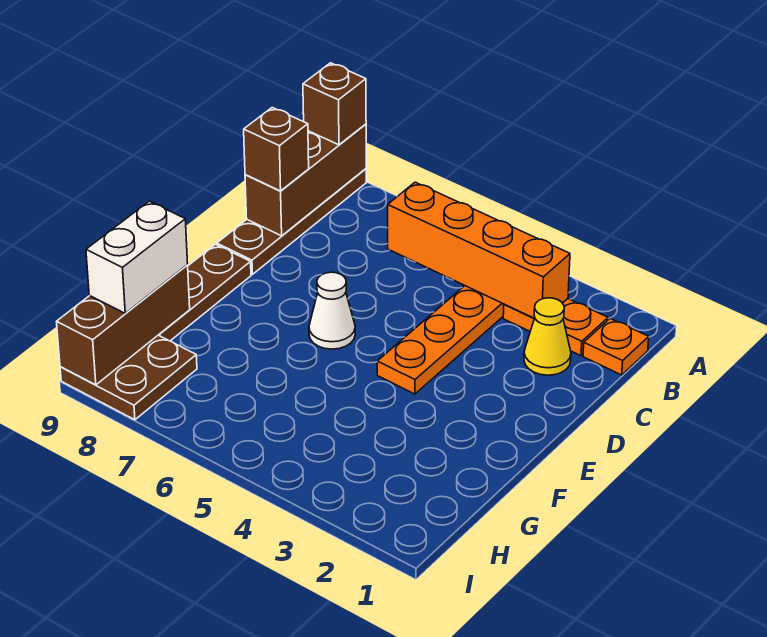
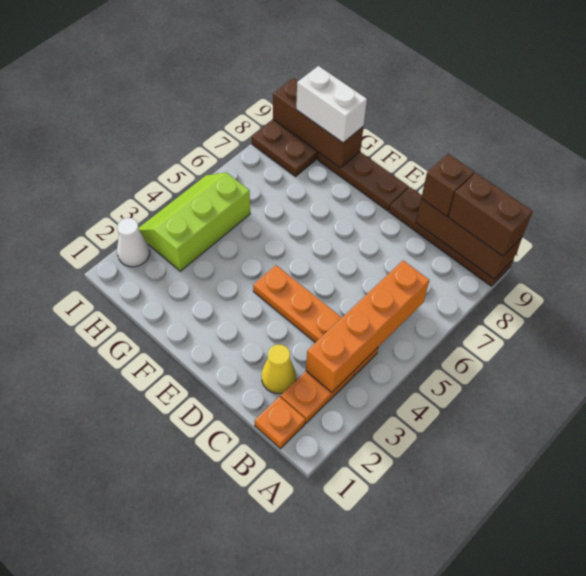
brown 1x1 brick [303,63,366,145] -> brown 1x2 brick [448,173,533,256]
white 1x1 cone [309,272,355,349] -> white 1x1 cone moved to [117,218,150,267]
none -> lime 2x3 slope [139,172,250,271]

